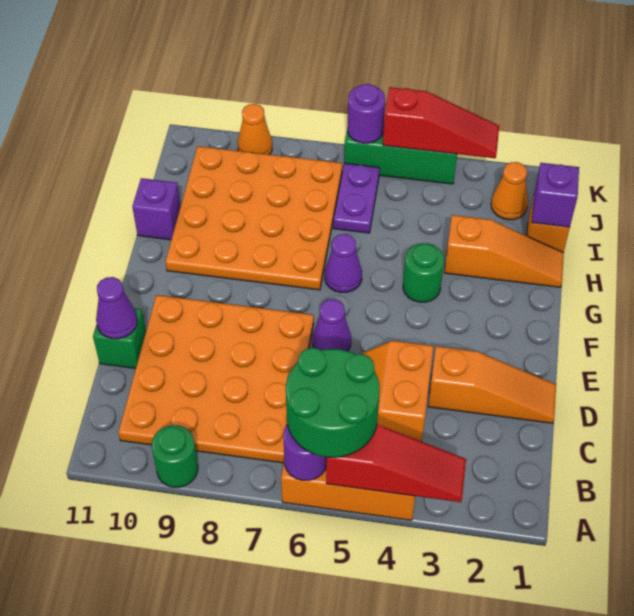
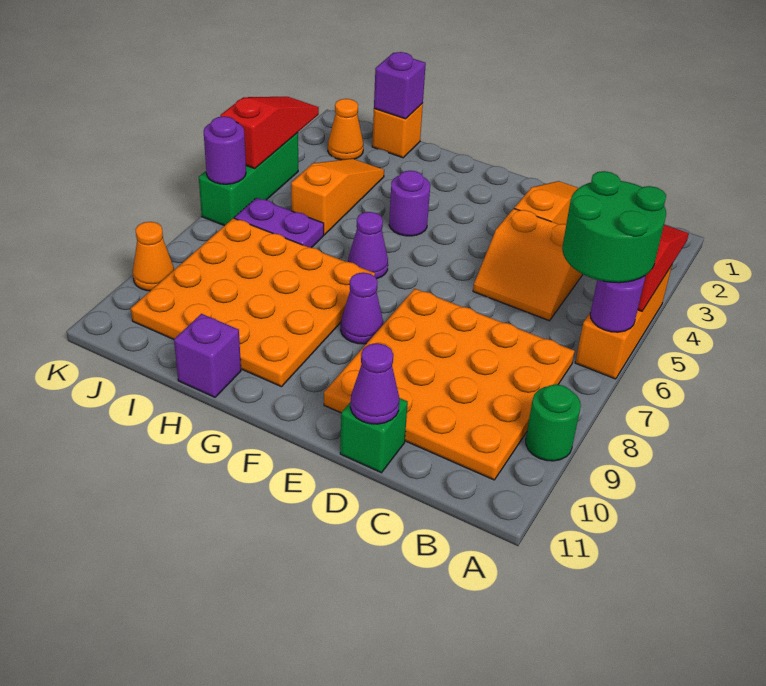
purple 1x1 cone [313,299,351,351] -> purple 1x1 cone moved to [341,272,383,344]
green 1x1 round brick [403,244,444,302] -> purple 1x1 round brick [389,171,430,236]
orange 1x3 slope [444,215,564,287] -> orange 1x3 slope moved to [291,159,384,235]

